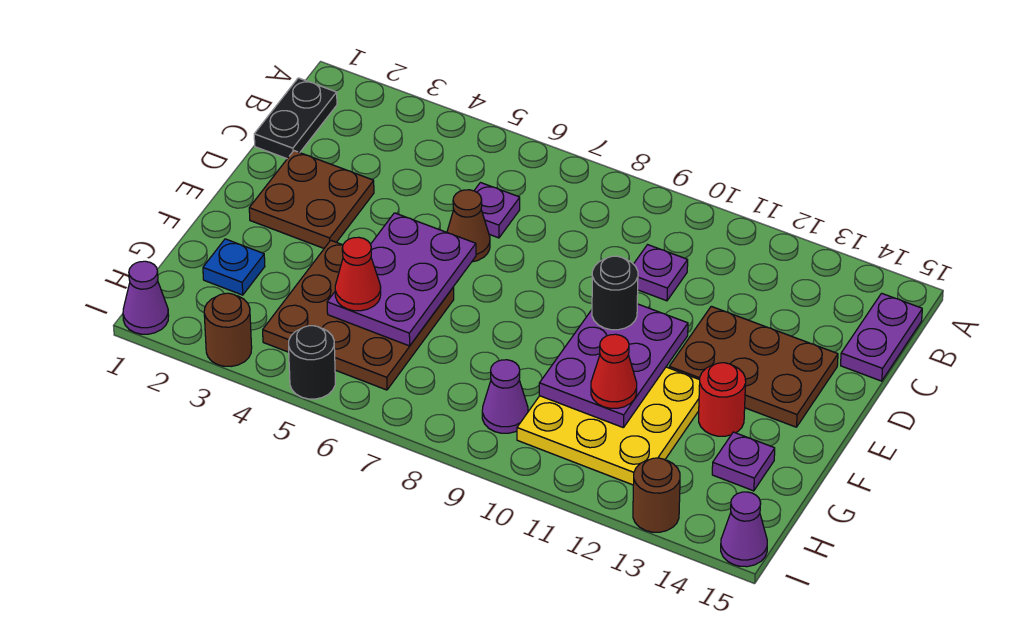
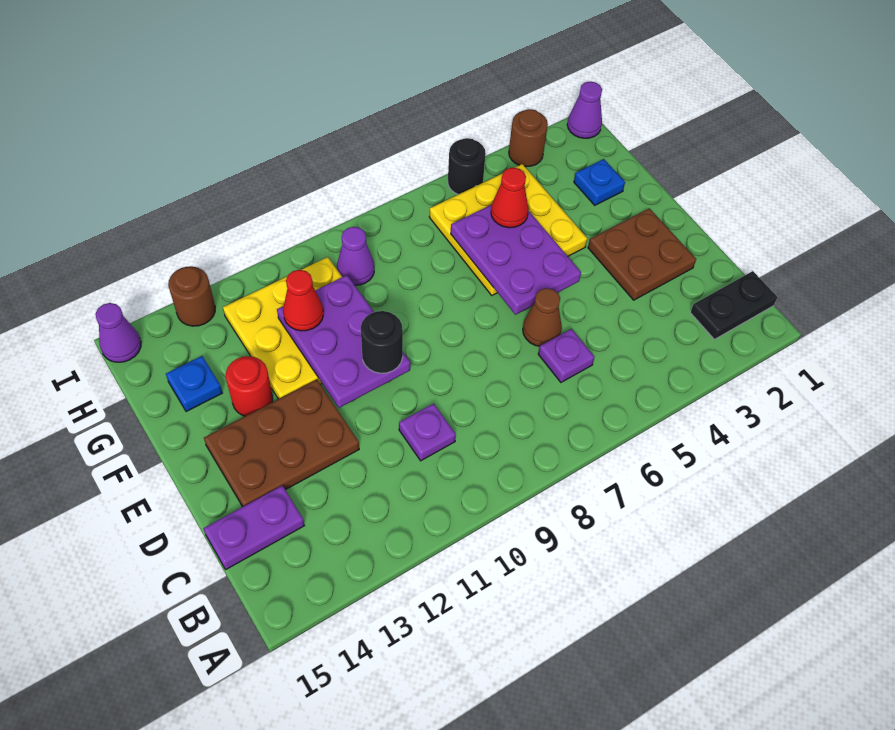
black 1x2 plate [254,78,337,159] -> black 1x2 plate turned to [690,271,777,339]
purple 1x2 plate [841,293,922,381] -> purple 1x2 plate turned to [203,486,304,570]
brown 3x3 plate [263,240,454,390] -> yellow 3x3 plate [429,164,587,295]
purple 1x1 plate [712,432,775,491] -> blue 1x1 plate [166,356,222,412]

